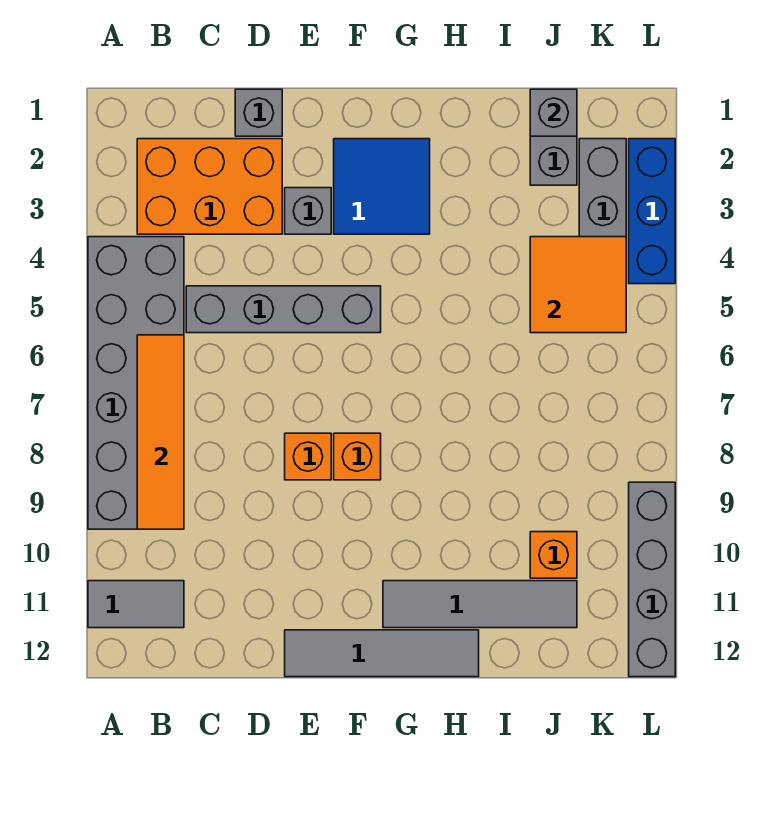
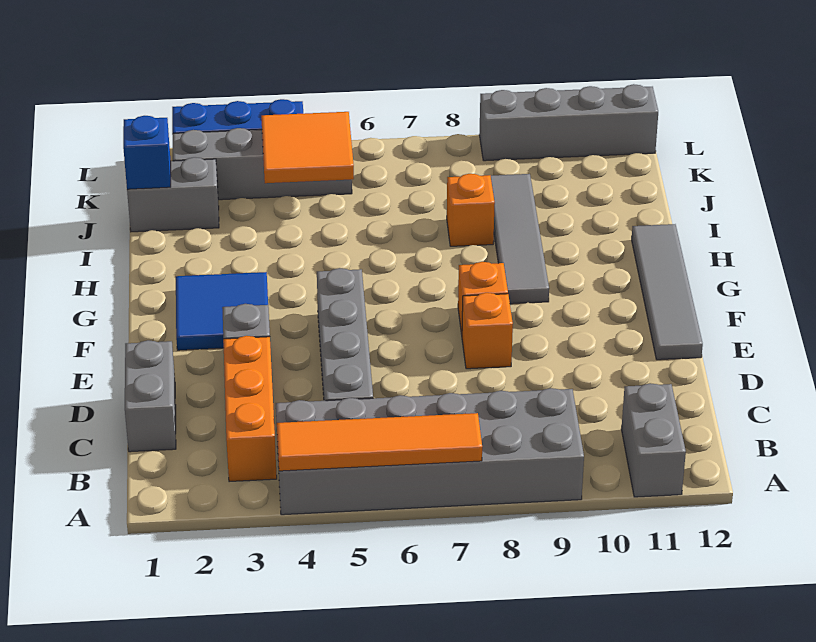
grey 1x2 tile [88,581,184,628] -> grey 1x2 brick [621,383,686,497]
orange 2x3 brick [137,139,282,234] -> orange 1x3 brick [223,336,277,482]
orange 1x4 tile [137,335,184,529] -> orange 1x4 tile moved to [277,413,482,471]
grey 1x1 brick [235,89,282,136] -> grey 1x2 brick [125,340,176,452]
grey 1x4 tile [383,581,577,628] -> grey 1x4 tile moved to [491,174,549,304]
grey 1x1 brick [530,89,577,136] -> blue 1x1 brick [123,116,171,189]
orange 1x1 brick [530,532,577,578] -> orange 1x1 brick moved to [447,174,495,246]

